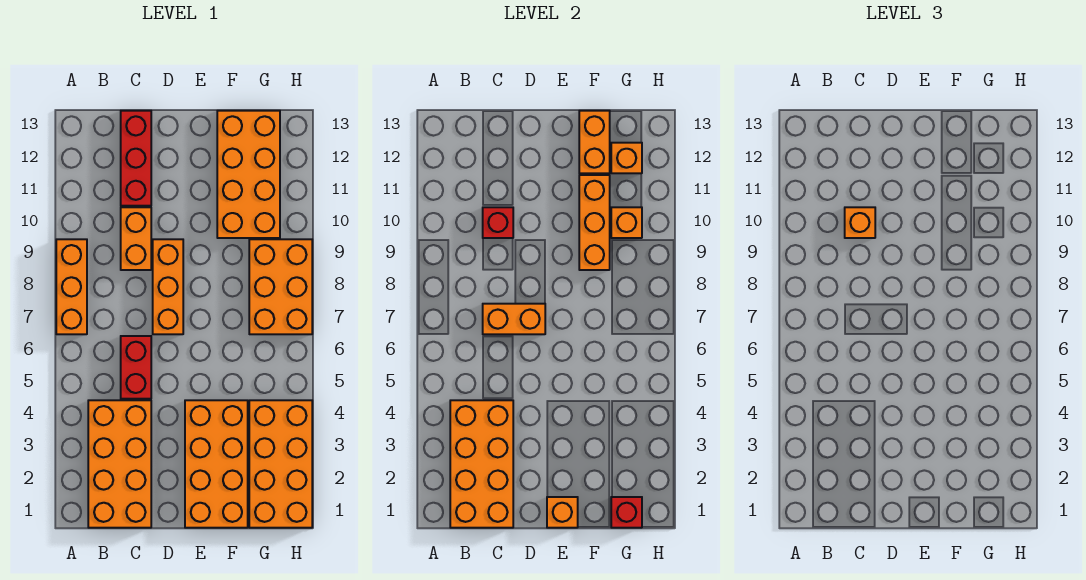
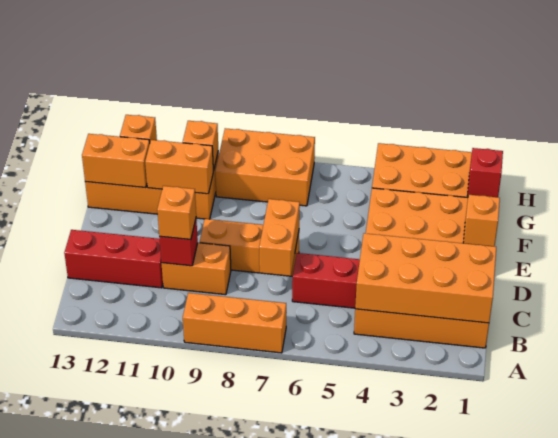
orange 1x3 brick [579,175,610,270] -> orange 1x2 brick [145,140,213,194]

